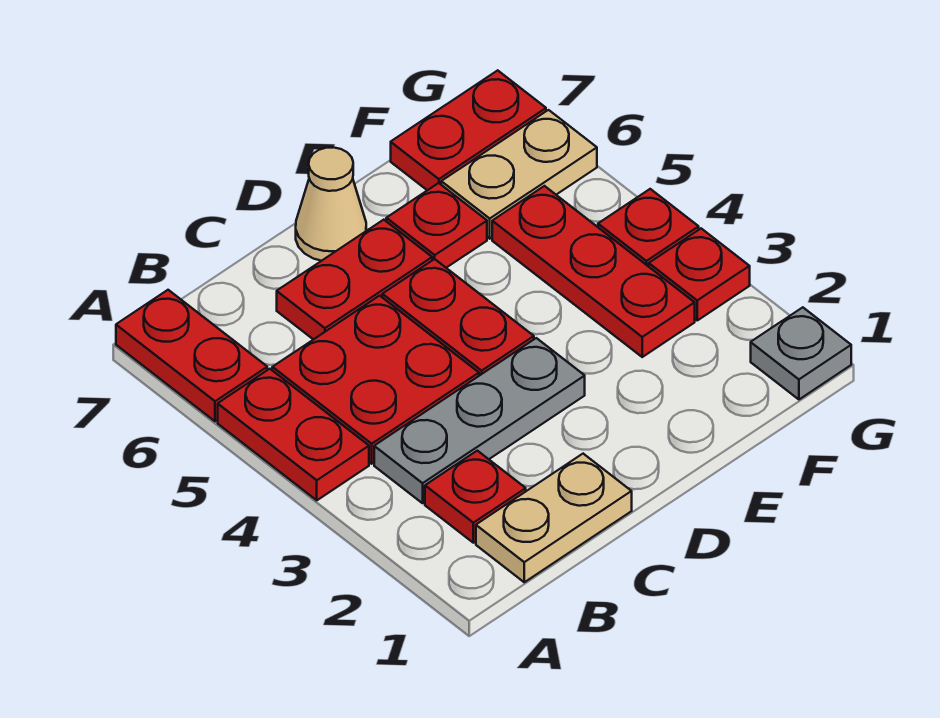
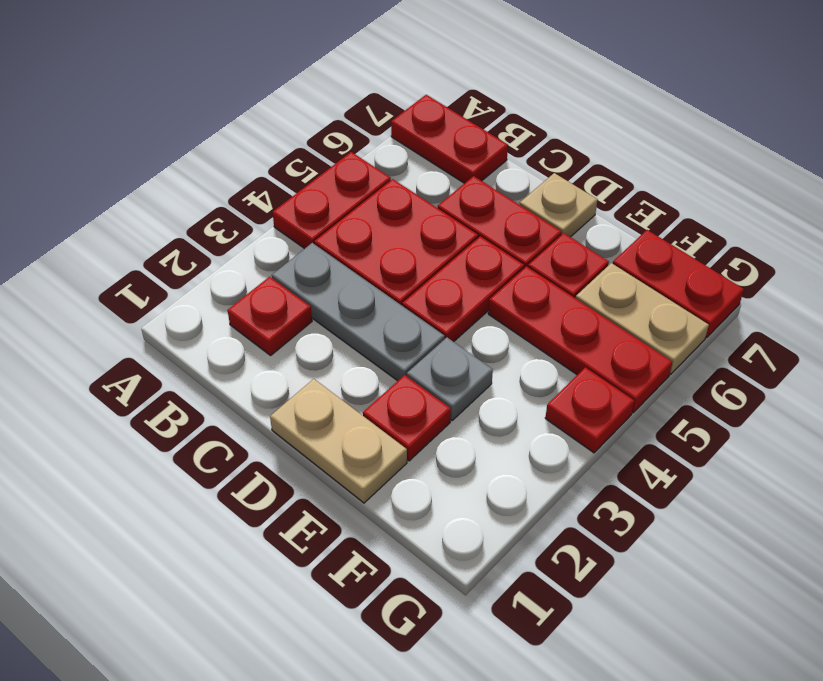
red 1x2 plate [116,290,267,421] -> red 1x2 plate turned to [391,95,508,183]
tan 1x2 plate [476,454,632,582] -> tan 1x2 plate moved to [270,379,407,503]
tan 1x1 cone [296,147,366,261] -> tan 1x1 plate [520,173,598,237]
red 1x3 plate [492,186,695,357] -> red 1x3 plate turned to [488,266,672,413]
grey 1x1 plate [751,307,851,399] -> grey 1x1 plate moved to [407,338,493,420]
red 1x1 plate [649,229,750,320] -> red 1x1 plate moved to [363,375,451,461]

